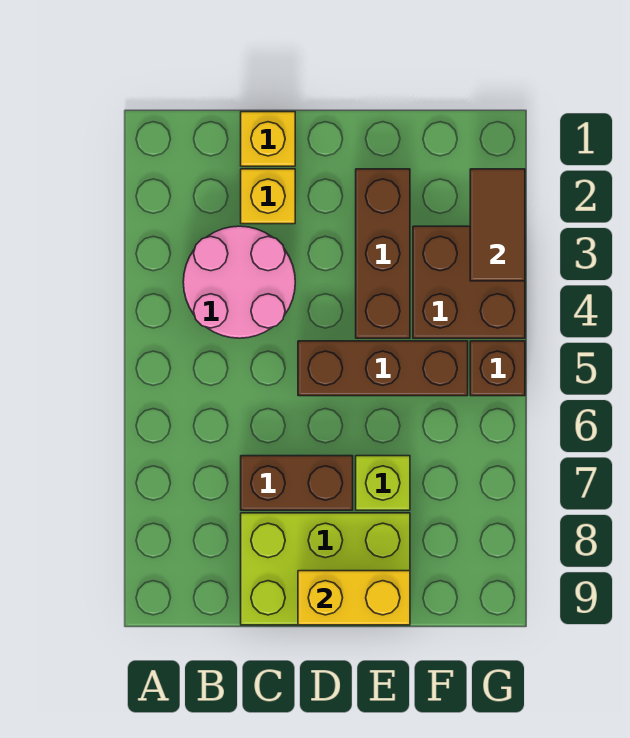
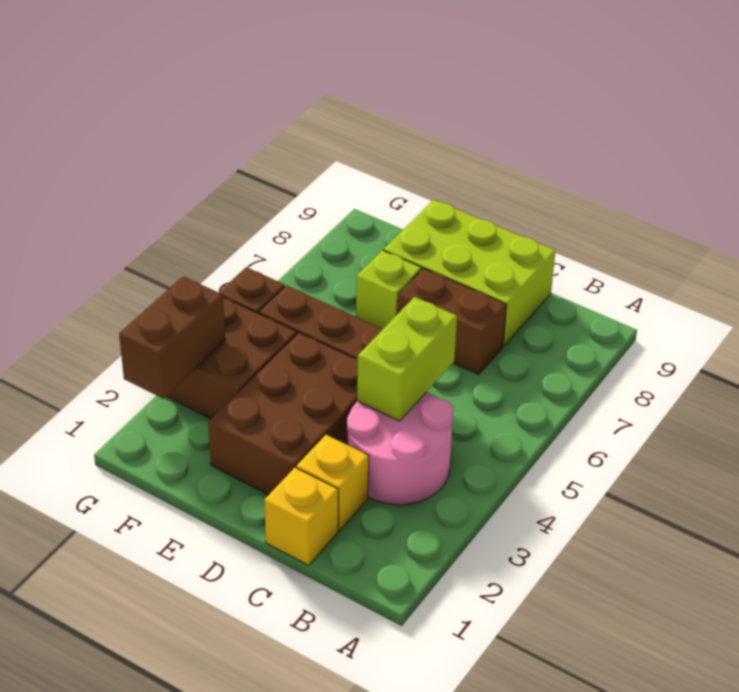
none -> lime 1x2 brick [357,297,457,421]
yellow 1x2 brick [298,571,410,625] -> none
brown 1x3 brick [356,169,410,338] -> brown 2x3 brick [208,333,358,495]
brown 1x2 tile [470,169,525,281] -> brown 1x2 brick [119,276,225,399]

